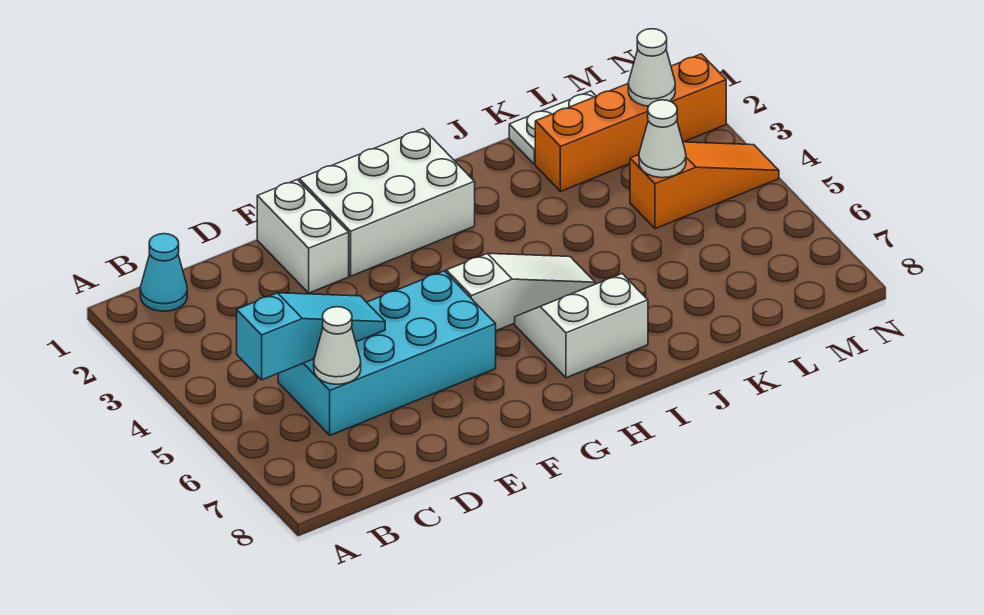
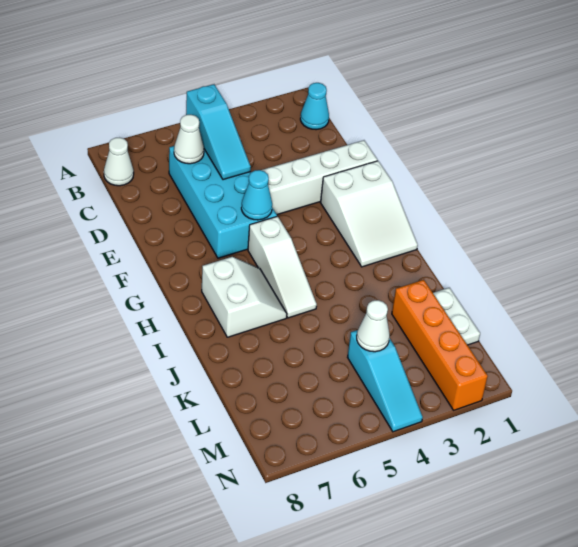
white 1x2 brick [257,180,349,293] -> white 1x4 brick [261,140,377,215]
white 2x3 brick [299,129,475,276] -> white 2x3 slope [321,161,418,267]
none -> cyan 1x1 cone [241,170,272,220]
orange 1x3 slope [630,142,779,229] -> cyan 1x3 slope [347,330,423,432]
white 1x1 cone [628,29,675,106] -> white 1x1 cone moved to [104,138,134,186]

